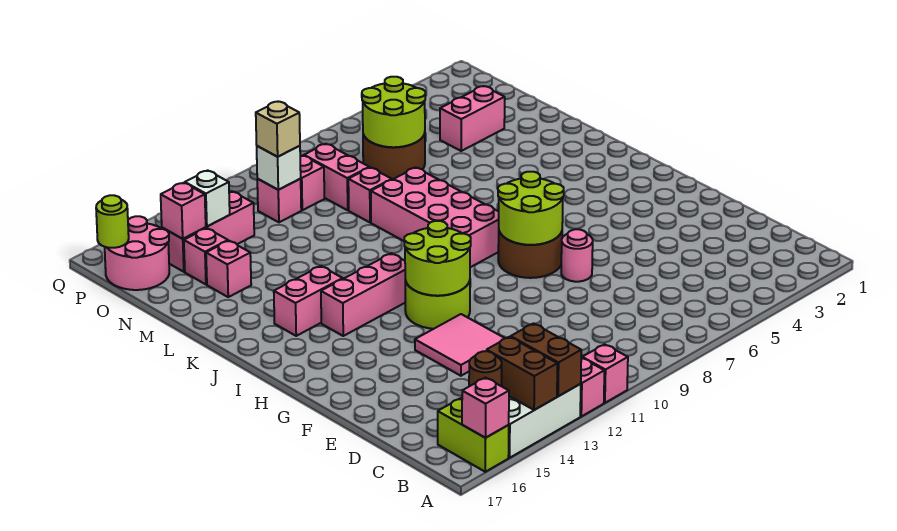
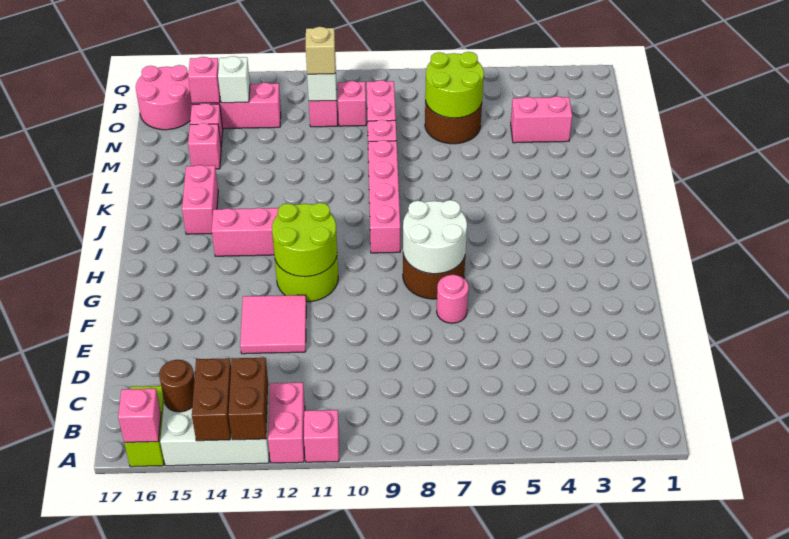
lime 2x2 round brick [498,172,564,245] -> white 2x2 round brick [403,200,467,274]
pink 2x4 brick [371,168,499,267] -> pink 1x4 brick [368,140,400,253]
pink 1x2 brick [274,266,343,336] -> pink 1x2 brick turned to [182,165,218,234]
lime 1x1 round brick [96,195,129,248] -> none

